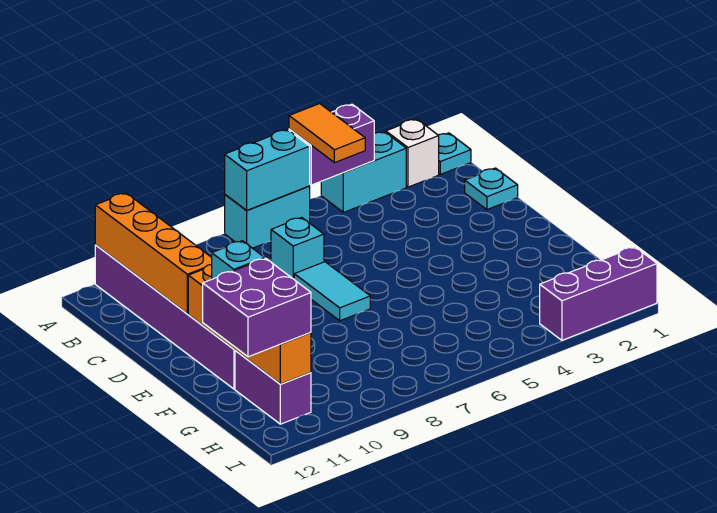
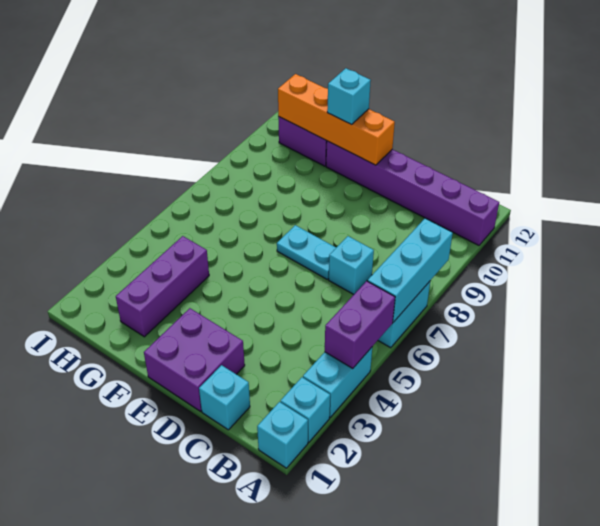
cyan 1x1 plate [438,133,471,174] -> cyan 1x1 brick [257,402,308,468]
white 1x1 brick [386,119,439,187] -> cyan 1x1 brick [281,377,330,442]
orange 1x2 tile [289,104,365,163] -> none
cyan 1x2 brick [225,130,310,210] -> cyan 1x3 brick [368,218,453,322]
orange 1x4 brick [95,193,212,314] -> none
cyan 1x1 plate [465,168,518,210] -> cyan 1x1 brick [199,365,250,430]
cyan 1x2 tile [294,262,370,321] -> cyan 1x2 plate [277,225,336,279]
purple 2x2 brick [203,258,311,357] -> purple 2x2 brick moved to [144,308,245,411]
purple 1x3 brick [540,247,657,340] -> purple 1x3 brick moved to [116,236,209,337]

